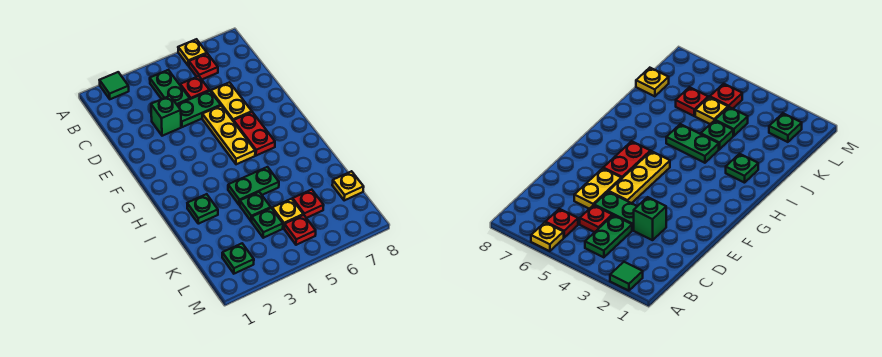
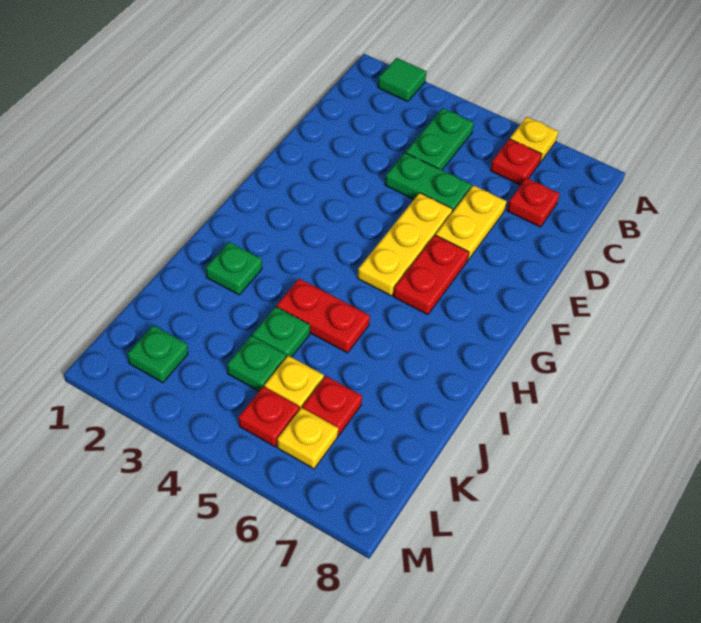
red 1x1 plate [180,76,210,99] -> red 1x1 plate moved to [507,178,560,227]
green 1x1 brick [151,96,181,136] -> none
green 1x2 plate [228,167,279,205] -> red 1x2 plate [277,279,370,353]
yellow 1x1 plate [332,171,364,200] -> yellow 1x1 plate moved to [277,408,338,469]

